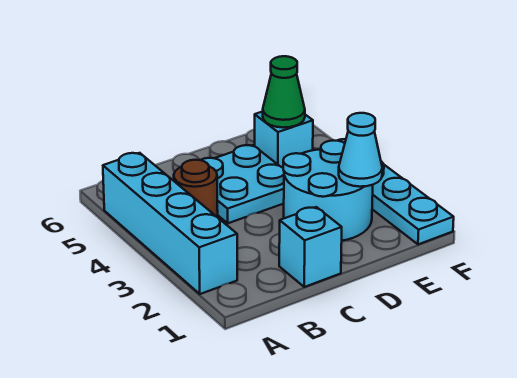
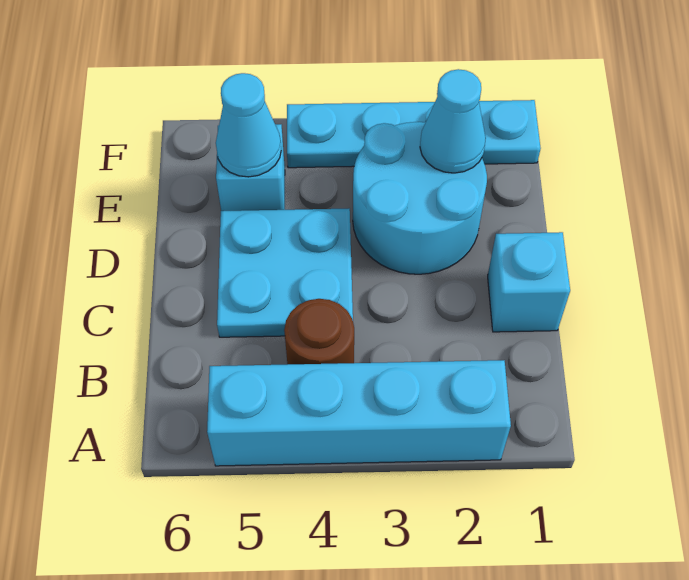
green 1x1 cone [263,56,305,128] -> cyan 1x1 cone [216,73,281,177]

